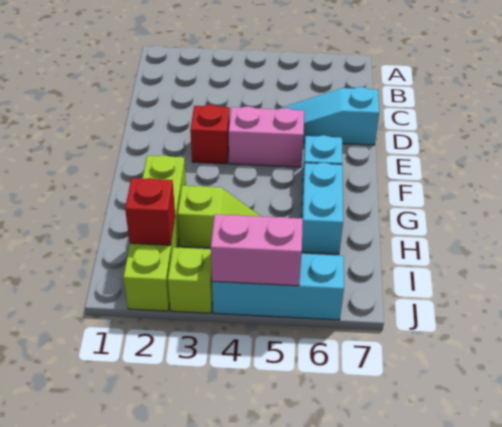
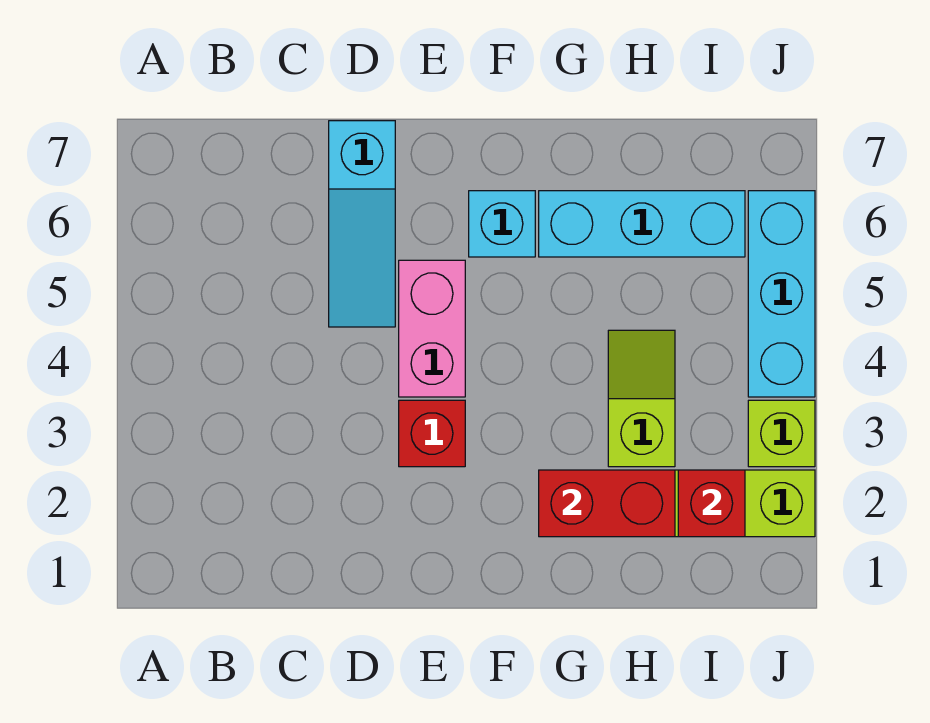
none -> red 1x2 brick [539,470,675,537]
cyan 1x2 brick [302,163,343,254] -> cyan 1x3 brick [539,191,745,257]
pink 1x2 brick [211,214,303,286] -> none

